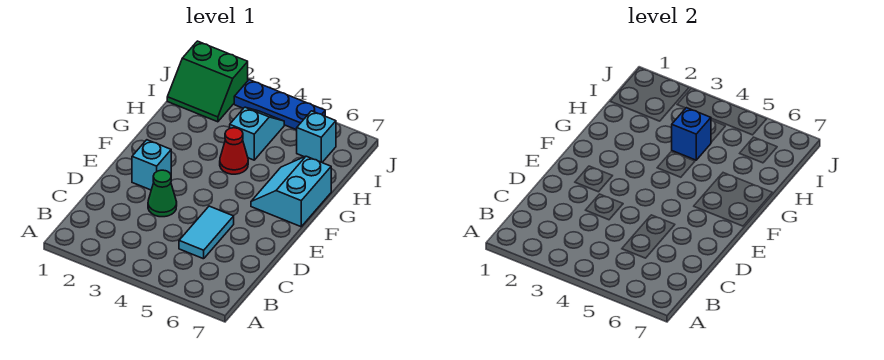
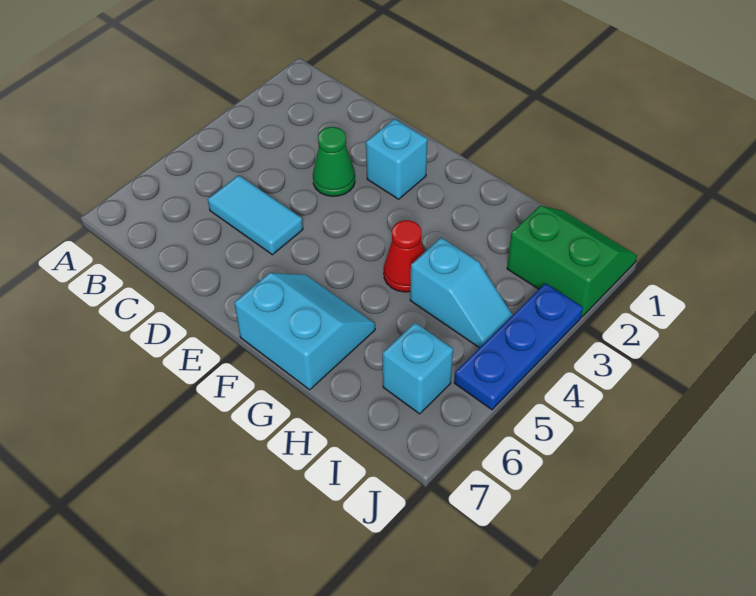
blue 1x1 brick [672,108,711,160] -> none
green 2x2 slope [167,41,248,122] -> green 2x2 slope turned to [507,206,637,317]

